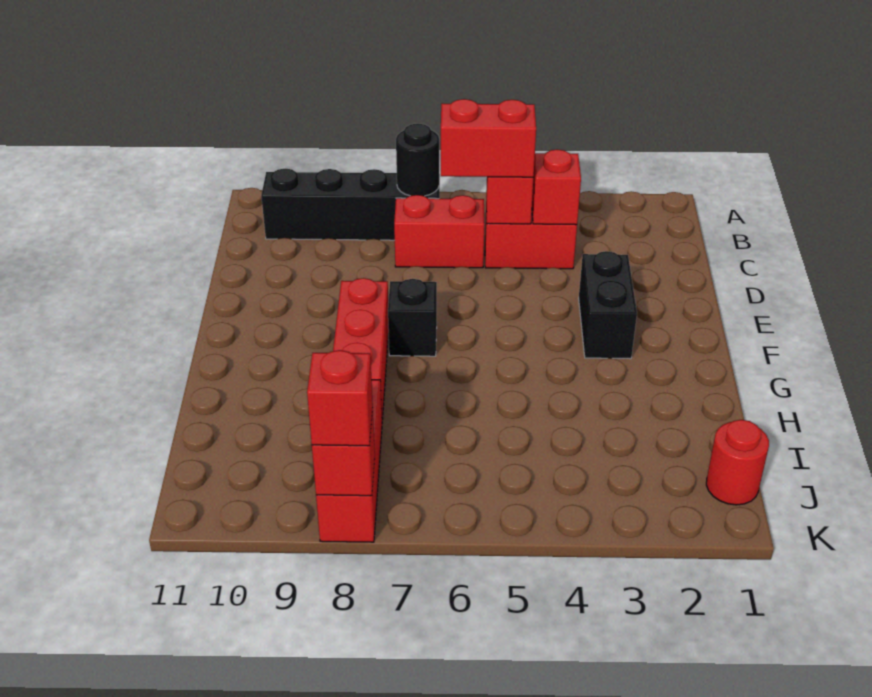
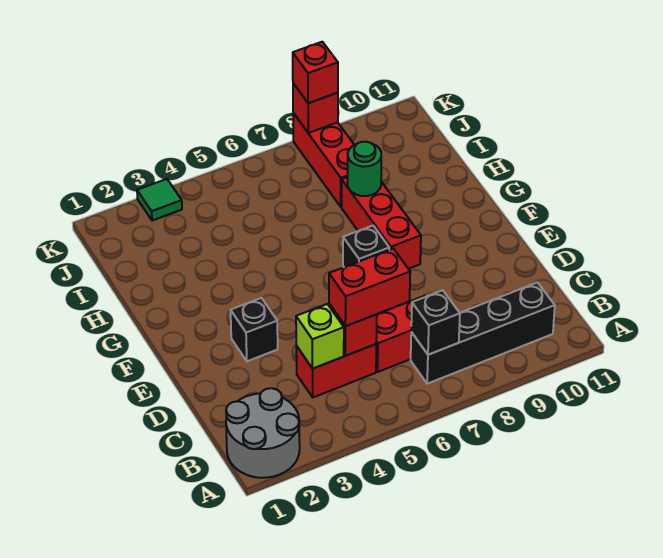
none -> grey 2x2 round brick [226,388,300,478]
black 1x1 round brick [396,124,439,196] -> black 1x1 brick [411,290,460,355]
red 1x1 brick [532,149,581,225] -> lime 1x1 brick [296,304,344,369]
black 1x2 brick [579,251,637,359] -> black 1x1 brick [231,298,278,361]
none -> green 1x1 round brick [348,142,381,196]
red 1x1 round brick [706,420,769,505] -> none
none -> green 1x1 tile [137,179,182,221]

